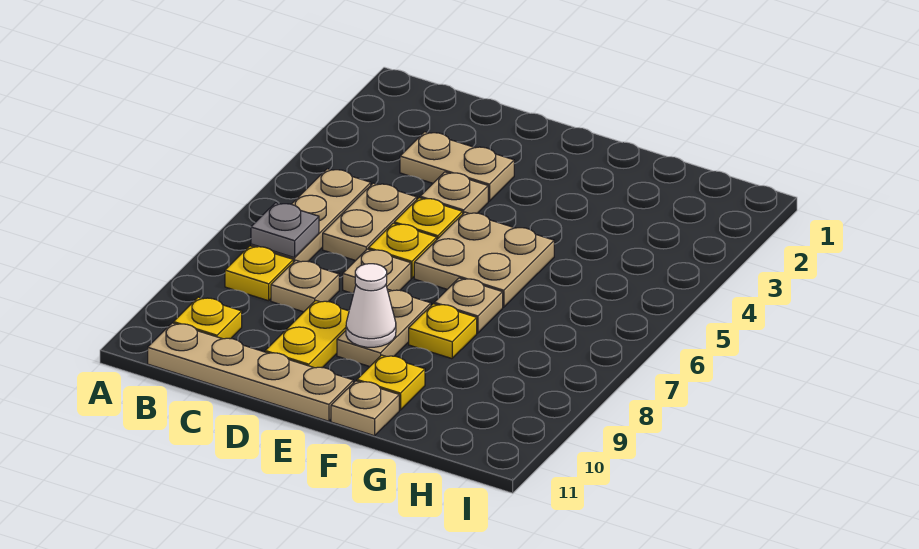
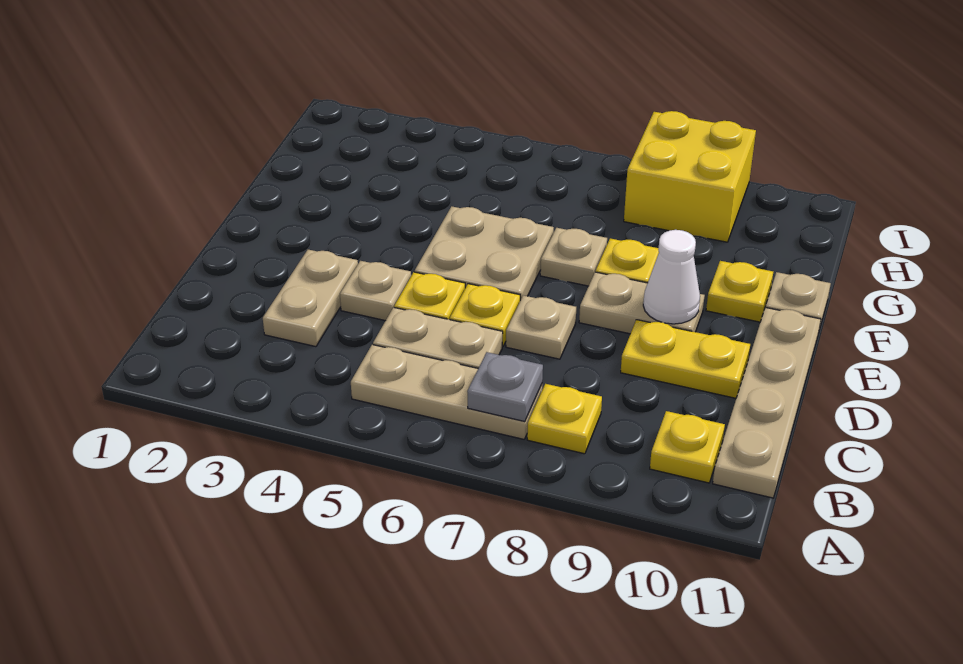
tan 1x1 plate [271,260,339,312] -> none
none -> yellow 2x2 brick [624,111,756,242]

